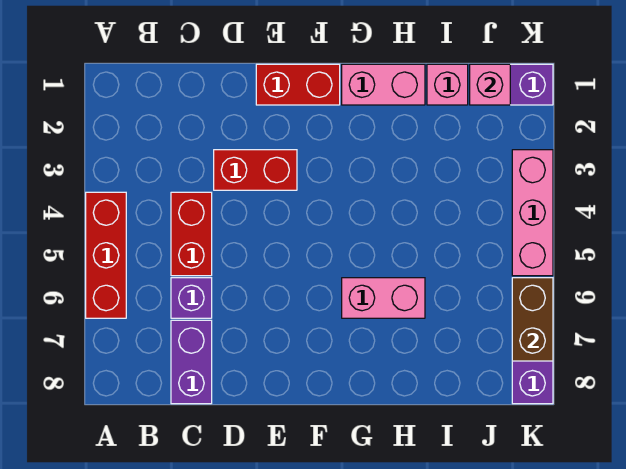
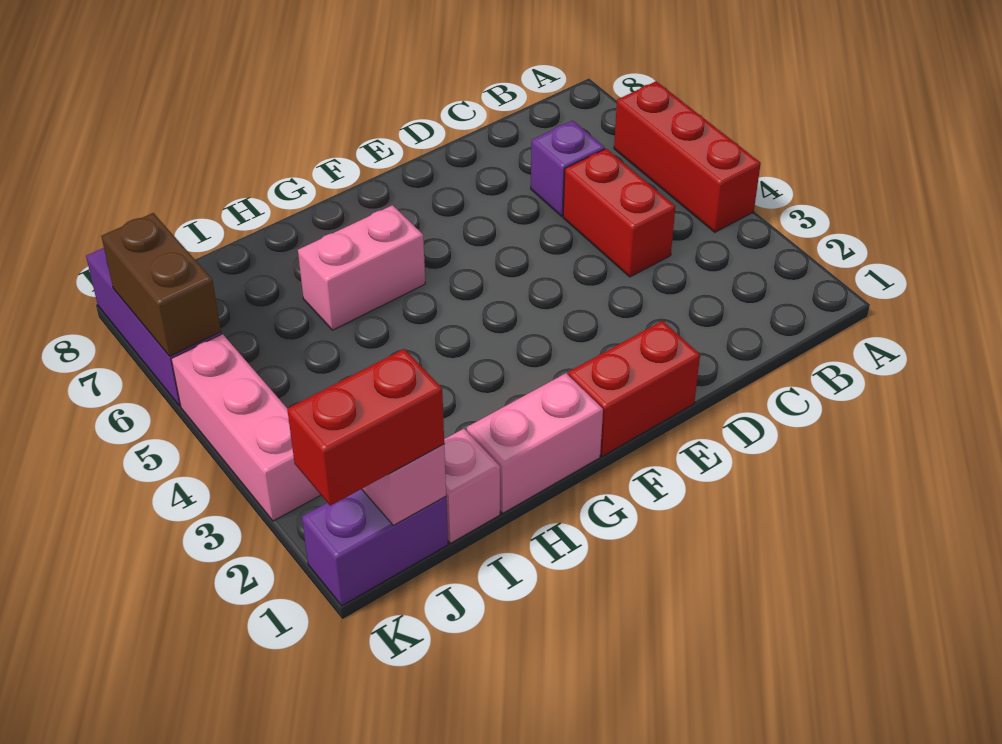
purple 1x2 brick [171,320,212,404] -> none
red 1x2 brick [214,150,297,190] -> red 1x2 brick moved to [287,349,444,506]

